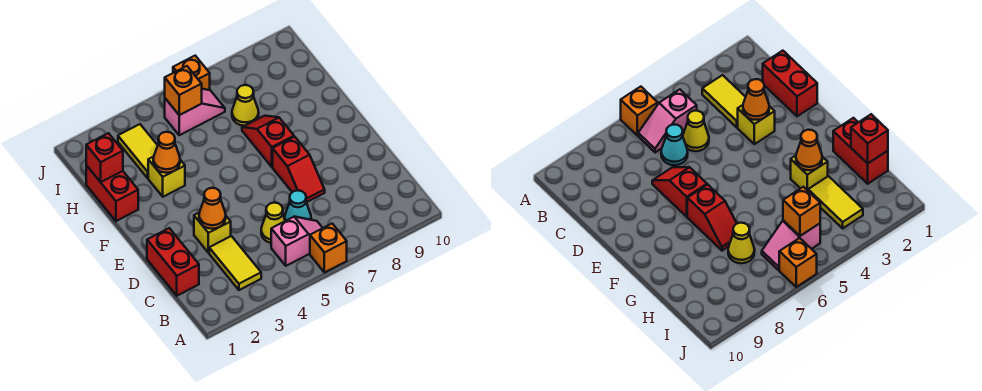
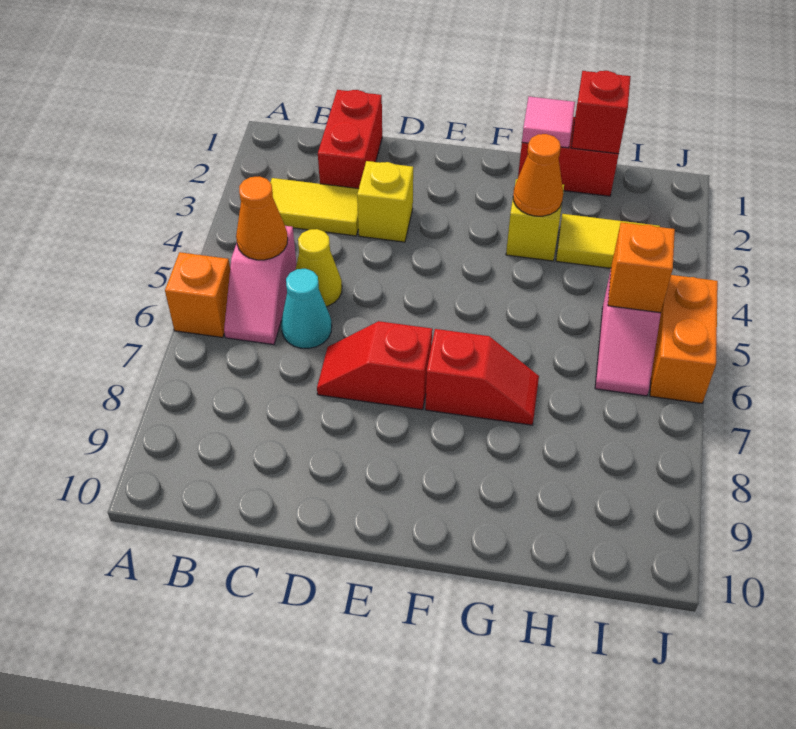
red 1x2 brick [147,228,199,296] -> red 1x2 brick turned to [318,90,382,189]
orange 1x1 cone [199,188,226,229] -> orange 1x1 cone moved to [236,176,288,260]
none -> pink 1x1 tile [522,97,575,148]
yellow 1x1 cone [232,85,259,126] -> none
orange 1x1 brick [173,56,210,90] -> orange 1x2 brick [650,275,718,403]

